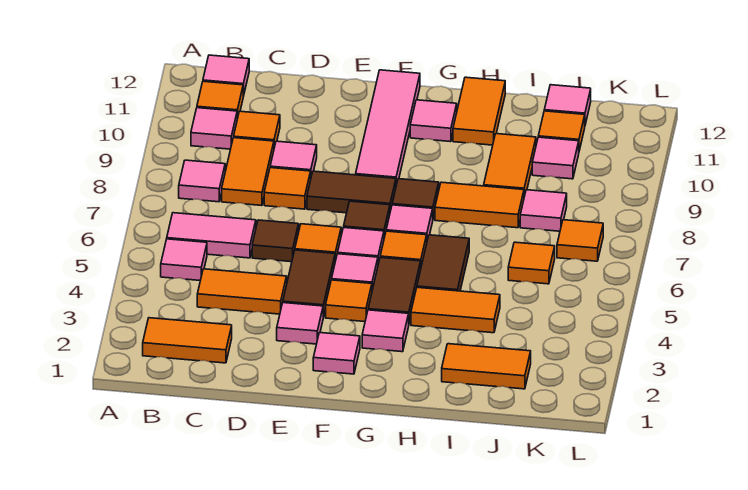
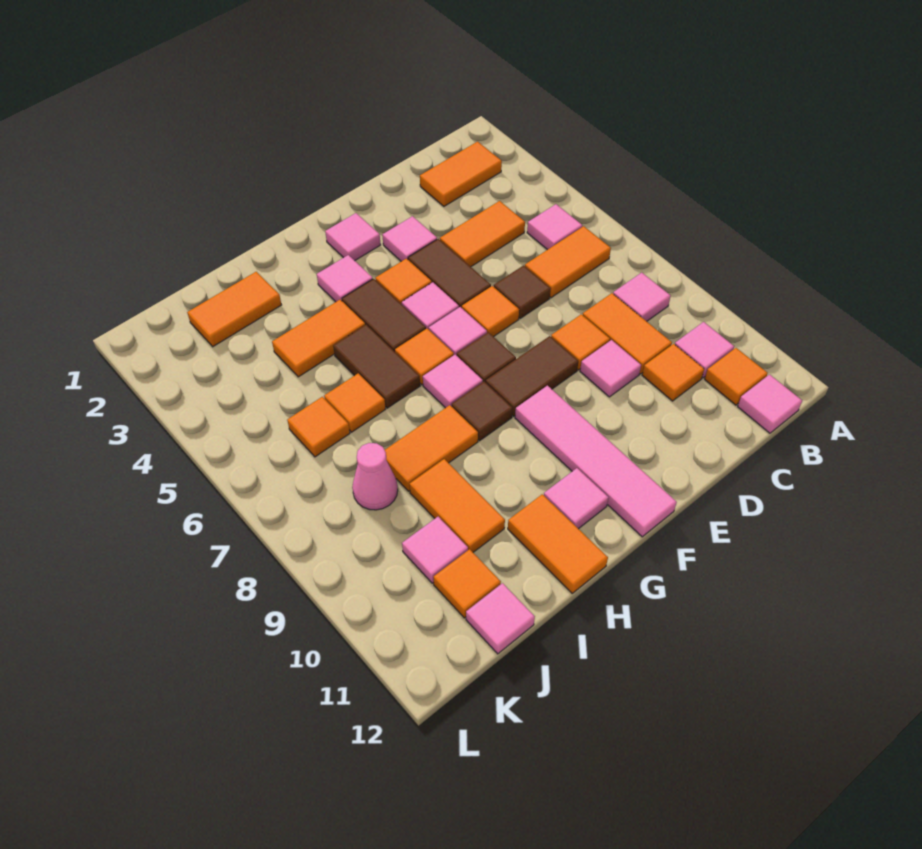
pink 1x2 tile [167,213,256,258] -> orange 1x2 tile [525,226,611,298]
pink 1x1 tile [520,190,567,231] -> pink 1x1 cone [352,443,398,510]
orange 1x1 tile [557,220,603,261] -> orange 1x1 tile moved to [324,373,385,432]

